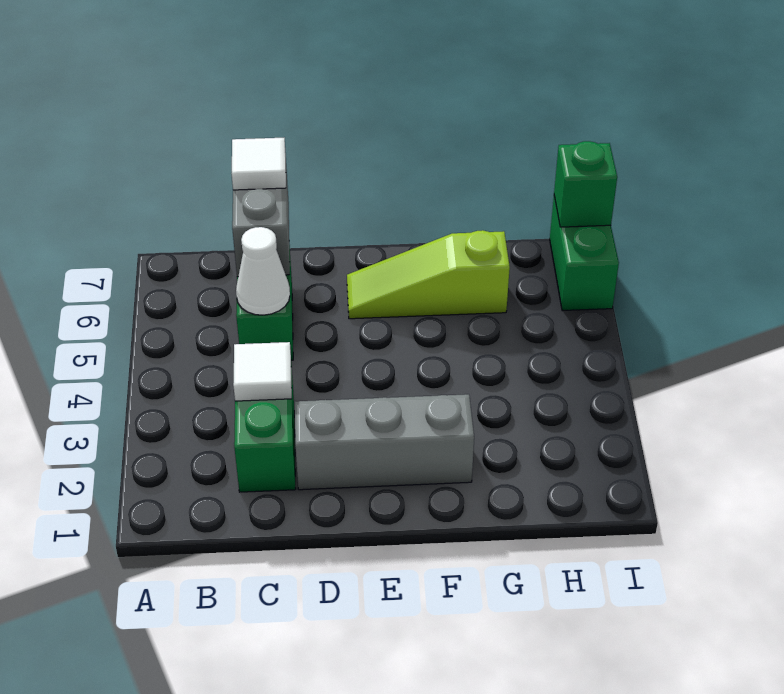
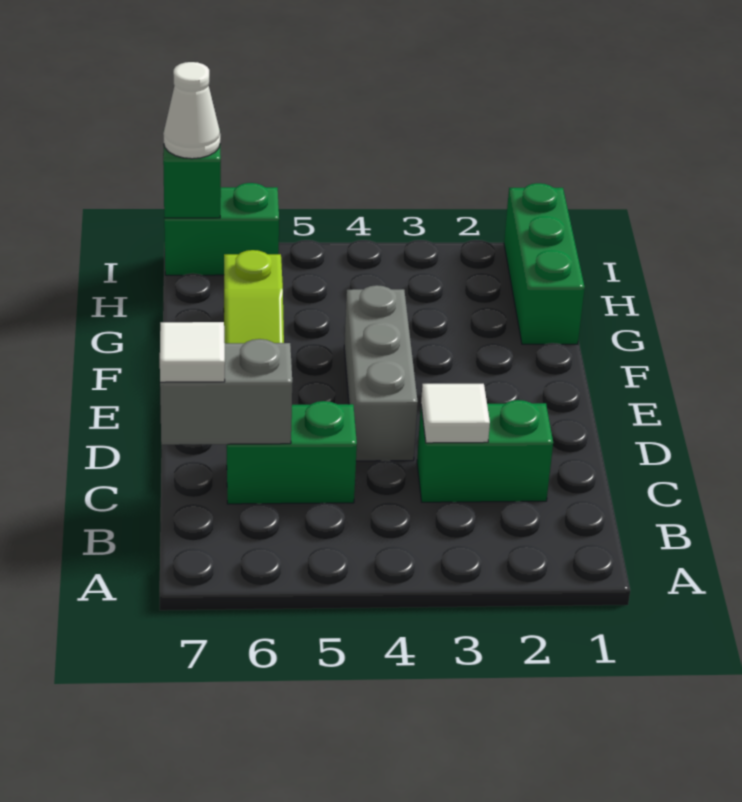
white 1x1 cone [236,227,290,315] -> white 1x1 cone moved to [163,62,220,159]
grey 1x3 brick [295,394,474,490] -> grey 1x3 brick moved to [344,285,418,461]
none -> green 1x3 brick [504,183,585,344]

